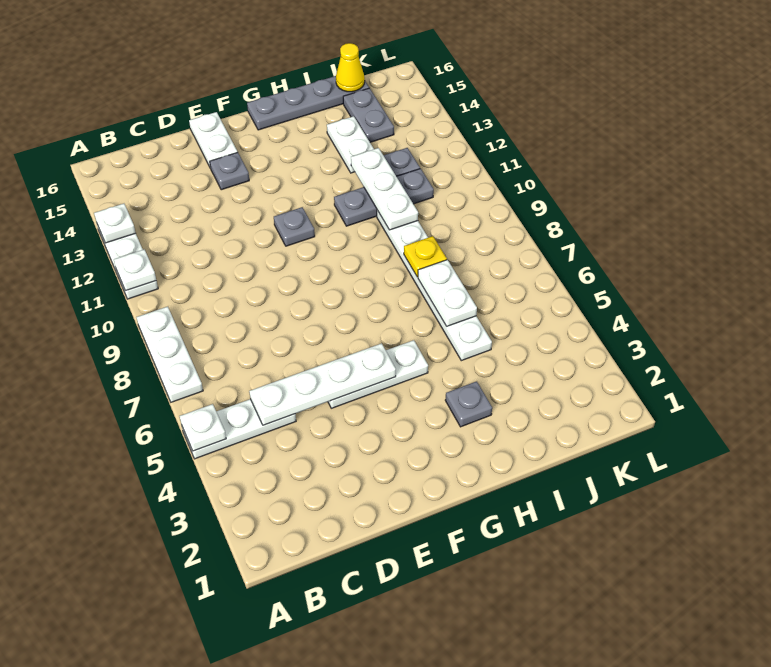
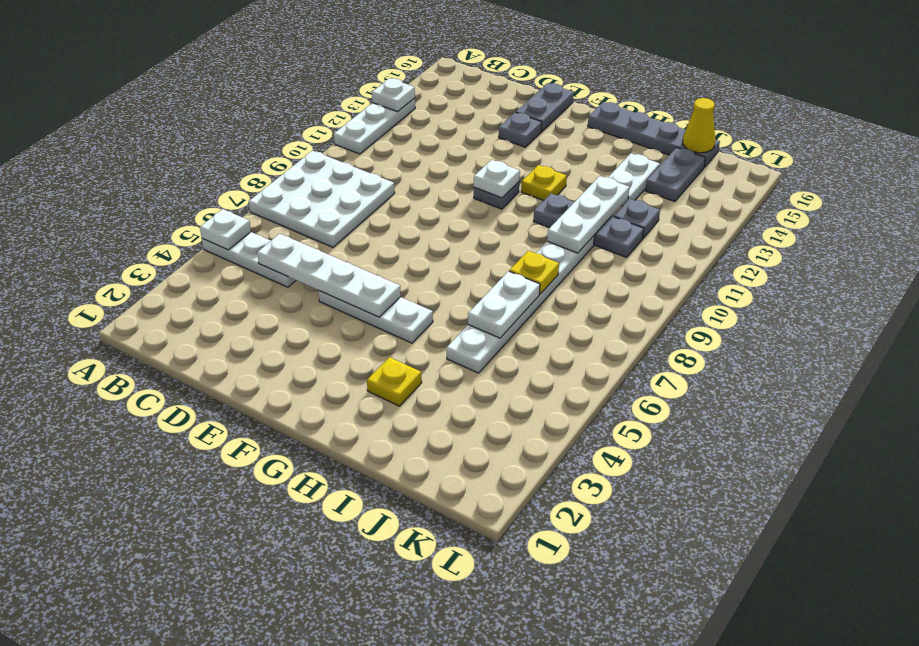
white 1x3 plate [136,307,203,402] -> white 3x3 plate [249,151,395,247]
white 1x1 plate [114,250,156,291] -> white 1x1 plate moved to [474,160,520,198]
white 1x2 plate [189,112,237,168] -> grey 1x2 plate [516,83,574,132]
none -> yellow 1x1 plate [521,165,567,201]
grey 1x1 plate [445,381,492,427] -> yellow 1x1 plate [367,357,422,406]

